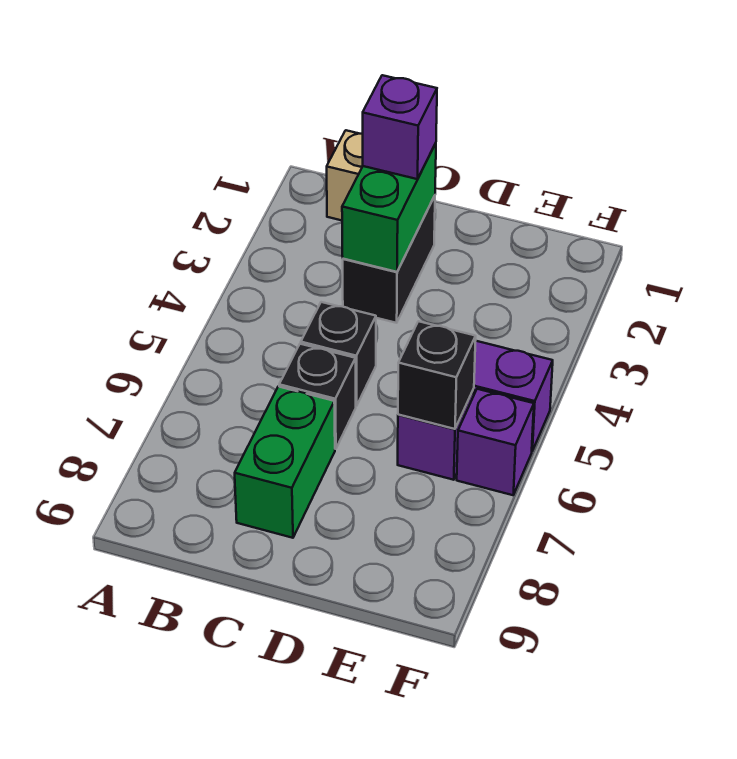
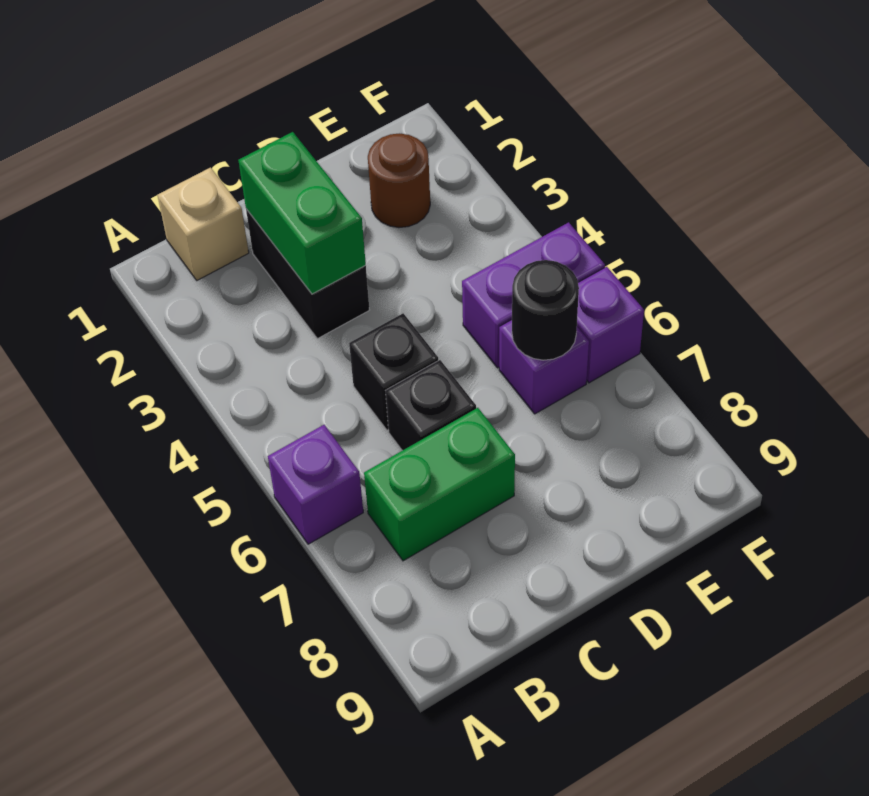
purple 1x1 brick [363,75,437,179] -> purple 1x1 brick moved to [268,425,363,544]
green 1x2 brick [235,387,335,538] -> green 1x2 brick turned to [364,408,515,561]
none -> brown 1x1 round brick [368,133,430,227]
black 1x1 brick [398,321,476,429] -> black 1x1 round brick [512,260,579,360]

